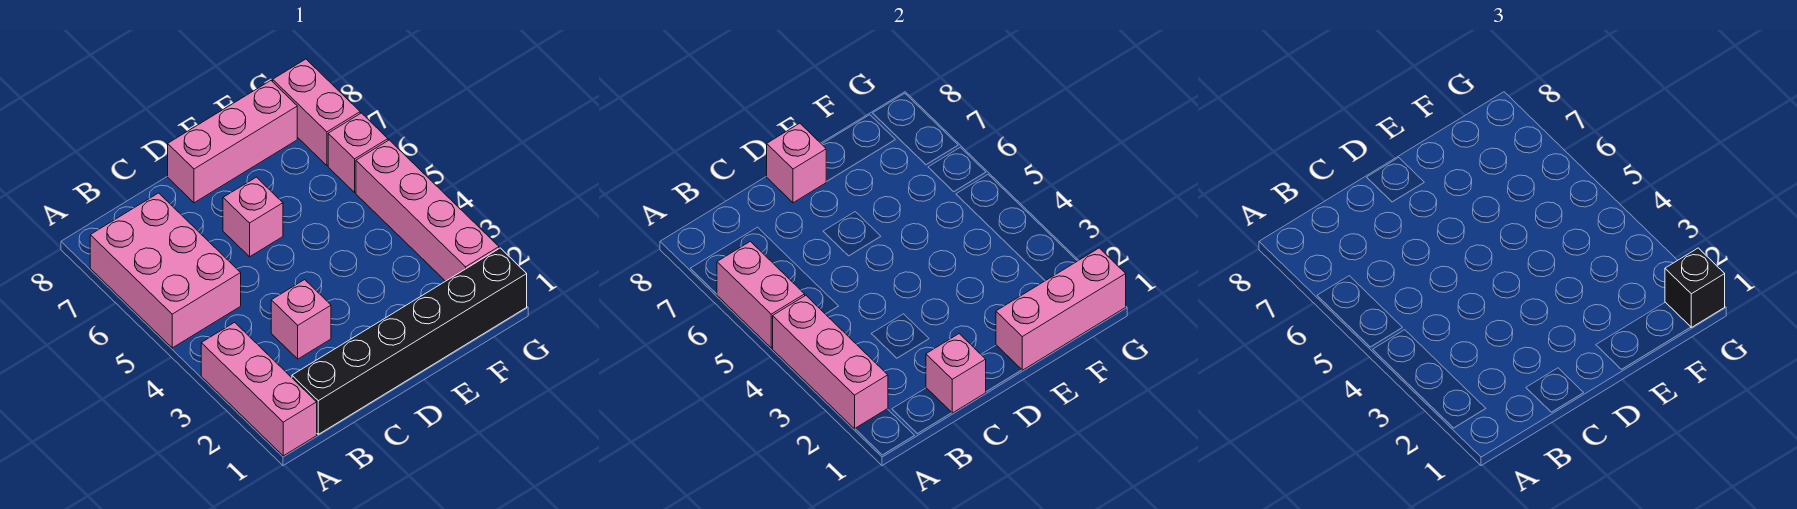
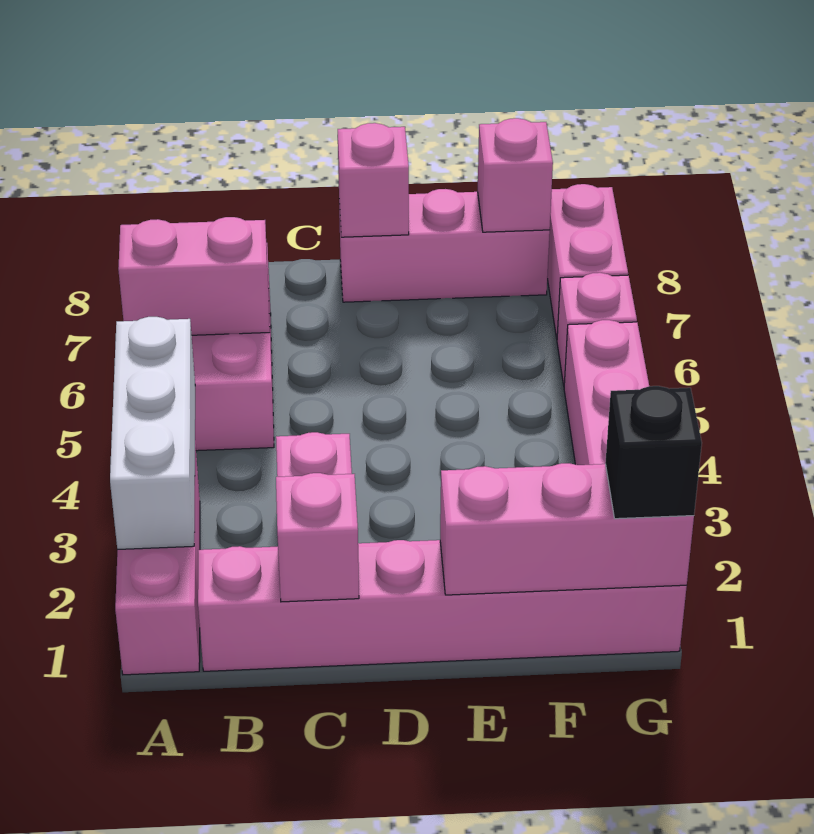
pink 1x3 brick [773,295,888,429] -> white 1x3 brick [110,317,195,550]
pink 1x2 brick [717,241,805,348] -> pink 1x2 brick turned to [118,217,270,335]
black 1x6 brick [292,248,527,434] -> pink 1x6 brick [198,540,687,671]
pink 1x1 brick [223,177,283,257] -> pink 1x1 brick moved to [478,118,553,232]

